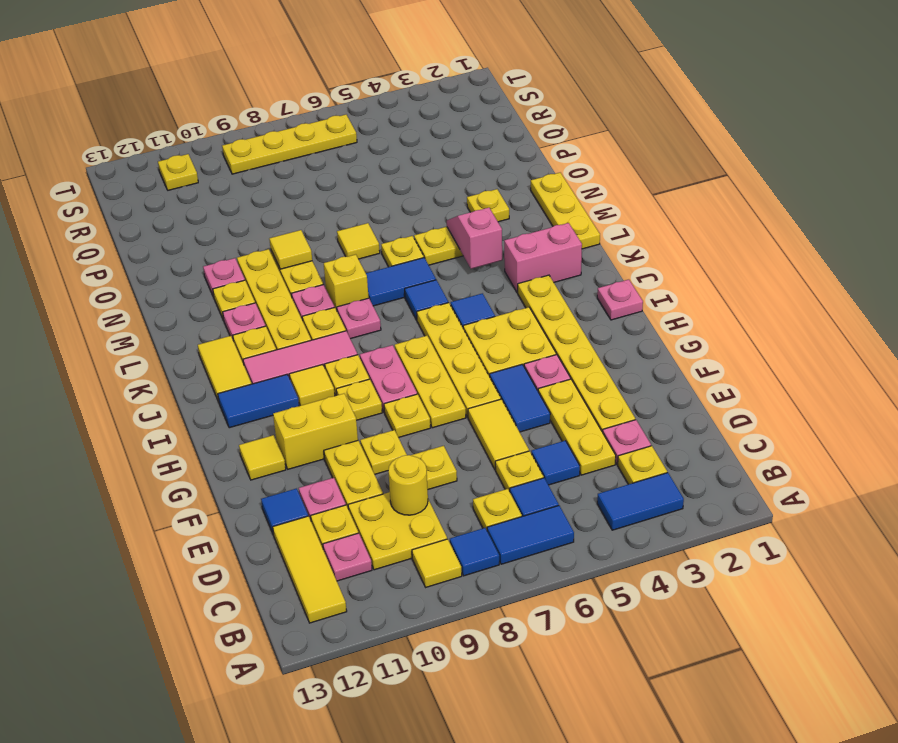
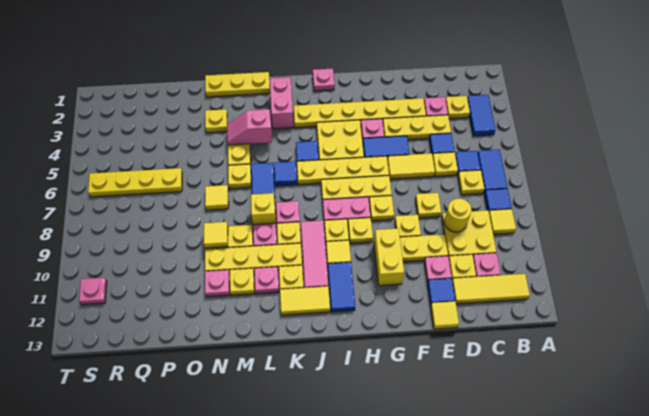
yellow 1x1 tile [239,435,286,480] -> yellow 1x1 tile moved to [431,301,459,329]
yellow 1x4 plate [222,115,357,174] -> yellow 1x4 plate turned to [88,168,182,197]
yellow 1x1 plate [158,154,198,190] -> pink 1x1 plate [79,278,107,305]

